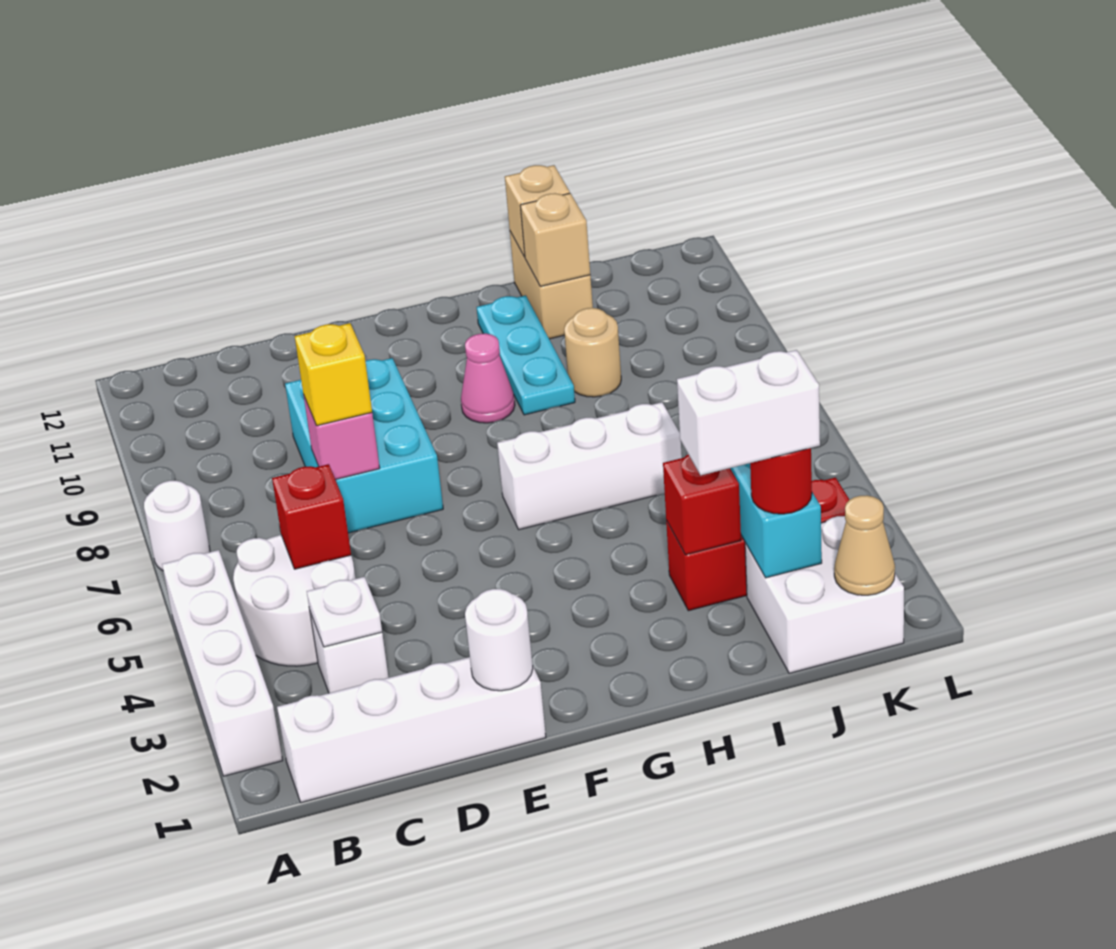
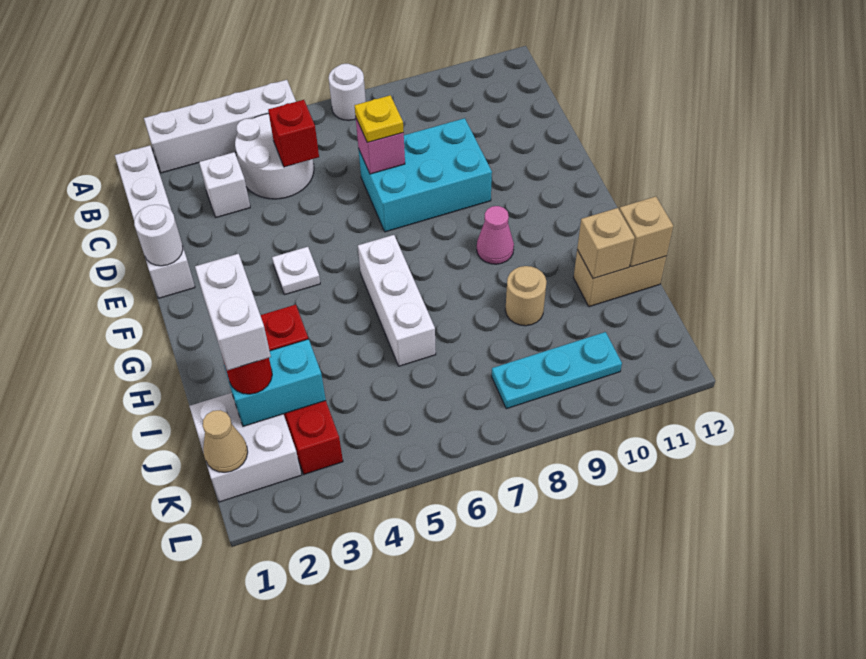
white 1x1 plate [307,577,382,647] -> white 1x1 plate moved to [272,247,320,295]
yellow 1x1 brick [295,323,372,426] -> yellow 1x1 plate [354,95,404,143]
cyan 1x3 plate [477,295,575,415] -> cyan 1x3 plate moved to [492,332,622,409]

